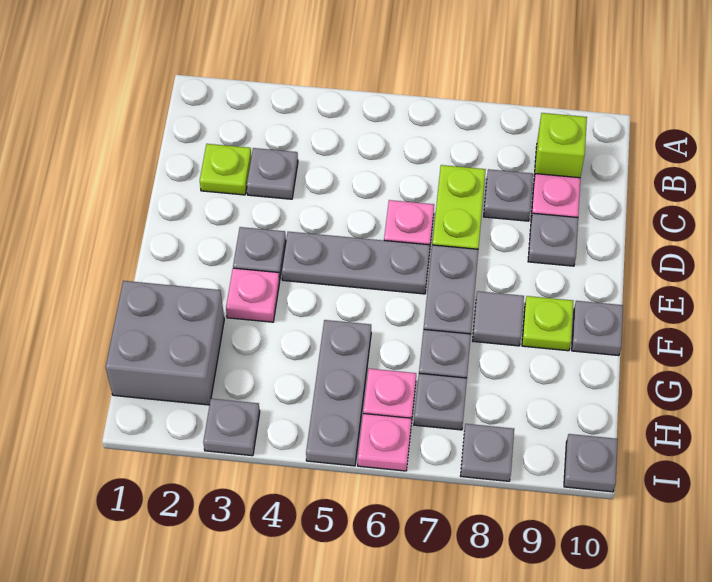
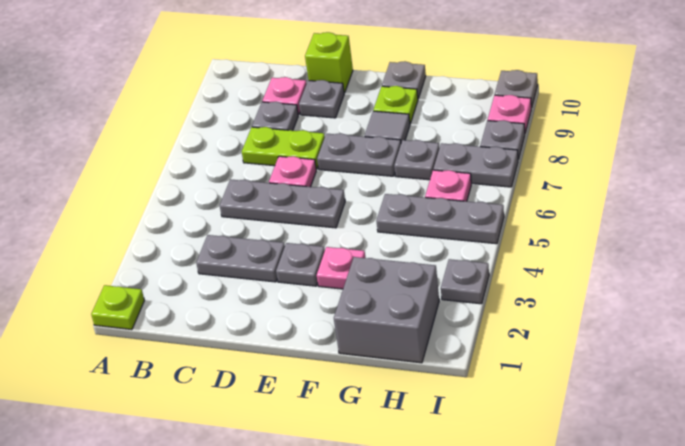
lime 1x1 brick [534,113,587,178] -> lime 1x1 brick moved to [305,32,353,93]
lime 1x1 plate [200,144,251,195] -> lime 1x1 plate moved to [91,285,144,330]
grey 1x1 plate [247,148,298,199] -> grey 1x2 plate [196,235,285,282]
grey 1x3 plate [282,232,430,294] -> grey 1x3 plate turned to [220,179,345,228]
grey 1x1 plate [414,373,467,430] -> grey 1x2 plate [433,143,518,187]
pink 1x1 plate [358,414,412,471] -> pink 1x1 plate moved to [488,95,531,133]

